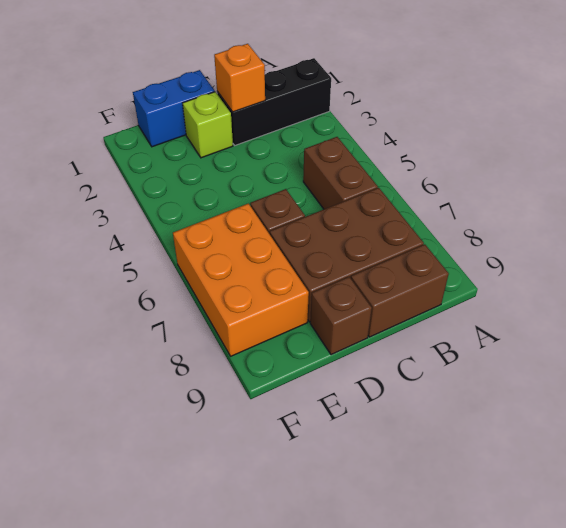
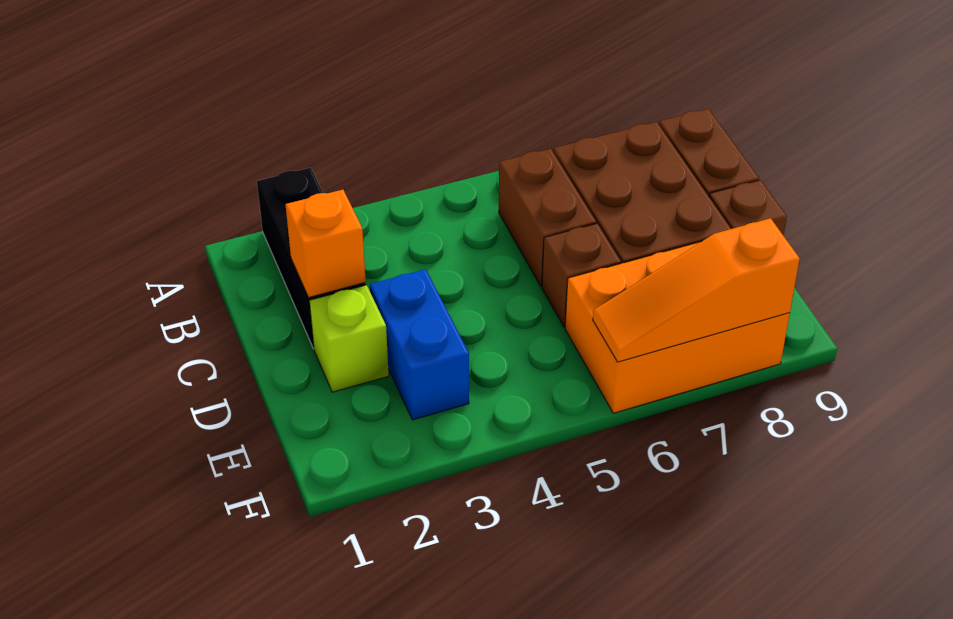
brown 1x2 brick [303,137,378,209] -> brown 1x2 brick turned to [499,149,596,287]
blue 1x2 brick [133,70,215,147] -> blue 1x2 brick moved to [370,269,469,420]
none -> orange 1x3 slope [593,218,800,362]

